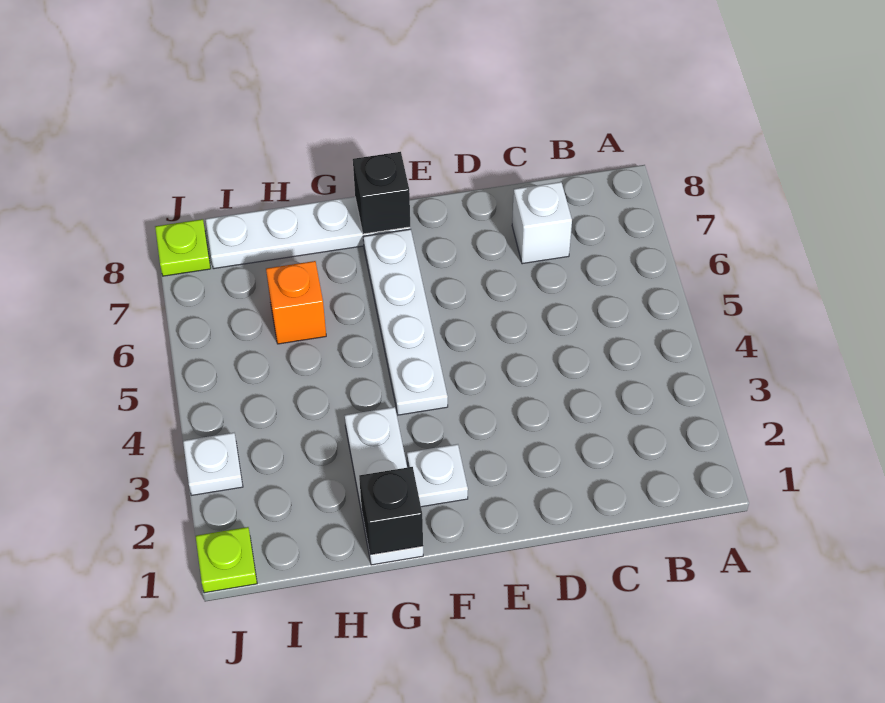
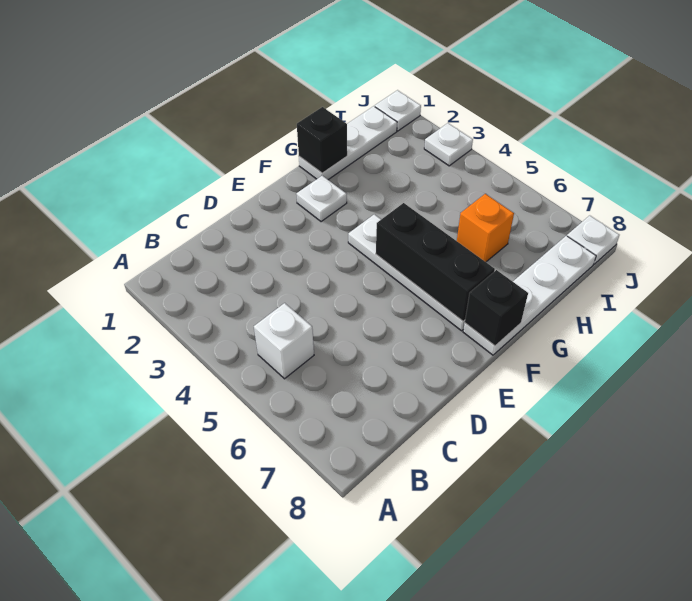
white 1x1 brick [512,182,572,264] -> white 1x1 brick moved to [254,303,314,379]
none -> black 1x3 brick [376,203,495,321]
white 1x3 plate [344,407,423,565] -> white 1x3 plate turned to [299,106,397,180]
lime 1x1 plate [196,527,257,593] -> white 1x1 plate [375,90,421,131]
lime 1x1 plate [155,219,211,276] -> white 1x1 plate [567,216,619,264]

